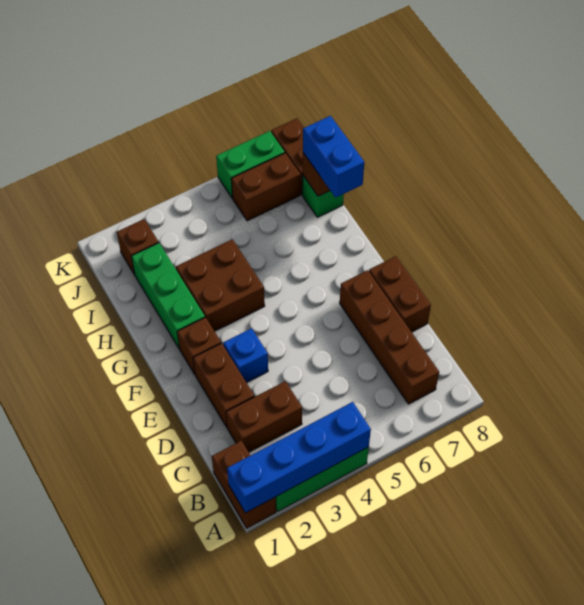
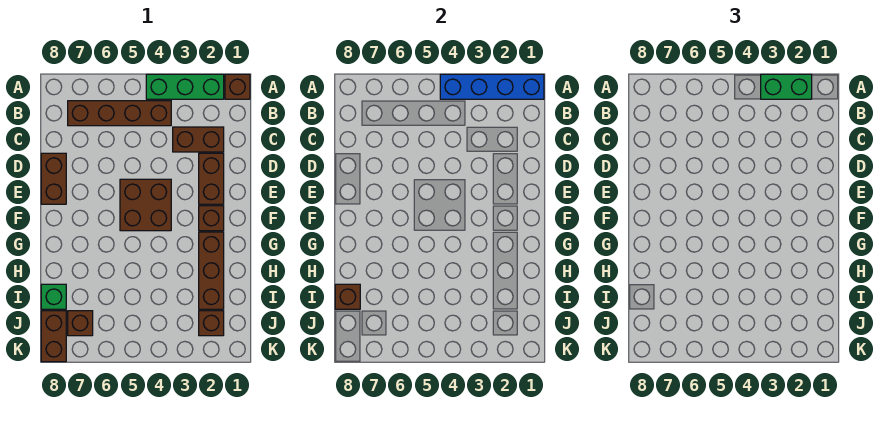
brown 1x2 brick [212,441,276,528] -> brown 1x1 brick [225,74,250,99]
brown 1x4 brick [340,270,439,404] -> brown 1x4 brick turned to [68,101,171,126]
blue 1x1 brick [223,328,268,383] -> none
green 1x3 brick [131,243,205,349] -> brown 1x3 brick [199,232,224,309]
brown 2x2 brick [176,239,265,331] -> brown 2x2 brick moved to [120,179,171,231]
blue 1x2 brick [303,116,364,197] -> none
brown 1x2 brick [231,153,301,221] -> brown 1x1 brick [68,311,93,336]
green 1x2 brick [216,131,285,198] -> green 1x2 brick moved to [761,74,812,99]

